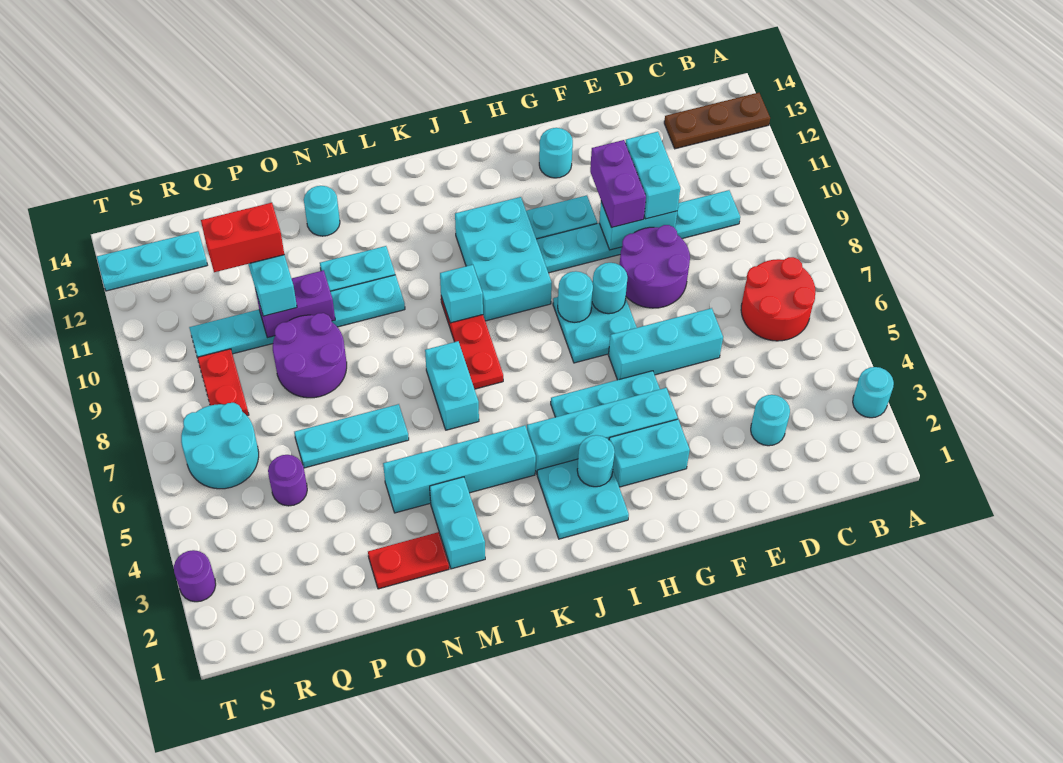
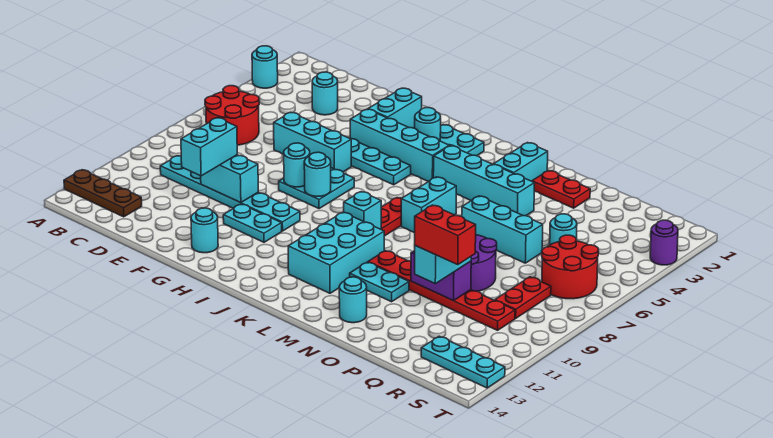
purple 2x2 round brick [620,225,690,308] -> none
purple 1x2 brick [590,140,646,228] -> none
cyan 1x2 brick [609,419,690,487] -> cyan 1x2 brick turned to [368,88,422,128]
cyan 2x3 brick [455,197,552,321] -> cyan 2x3 brick moved to [288,212,384,293]
cyan 1x6 plate [189,275,405,357] -> red 1x6 plate [368,251,515,330]
cyan 1x3 plate [294,404,409,468] -> cyan 1x3 brick [462,196,543,263]
purple 1x1 round brick [268,455,307,506] -> cyan 1x1 round brick [550,214,577,245]
cyan 2x2 round brick [181,403,259,489] -> red 2x2 round brick [542,235,599,299]

